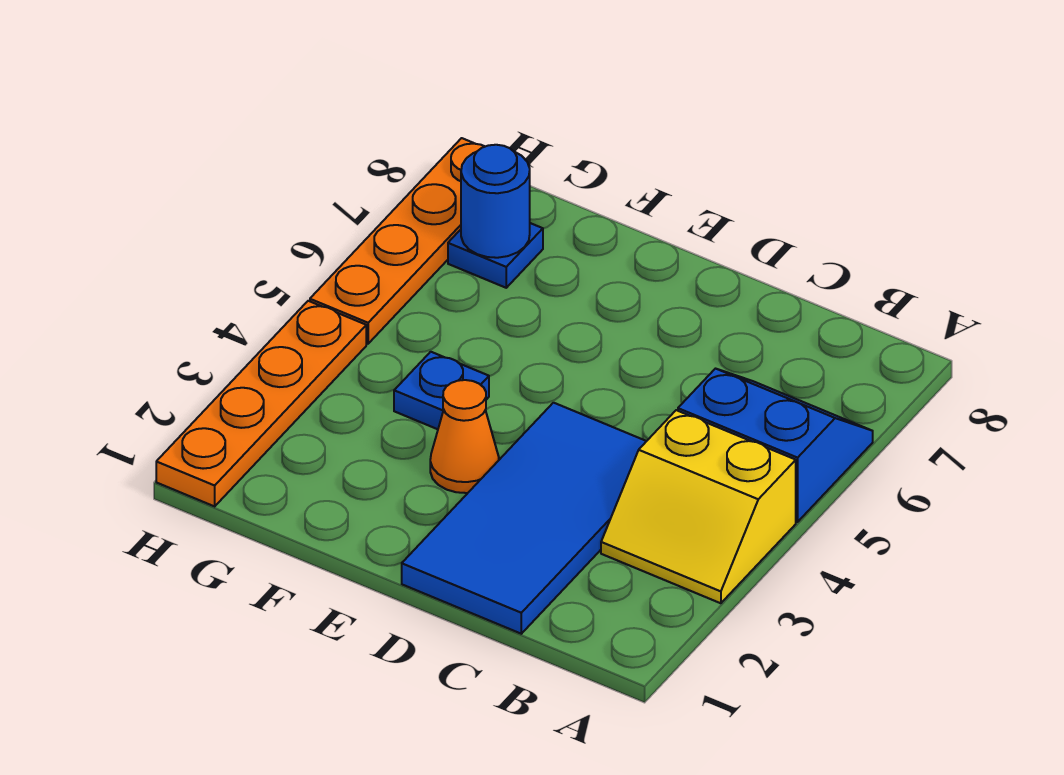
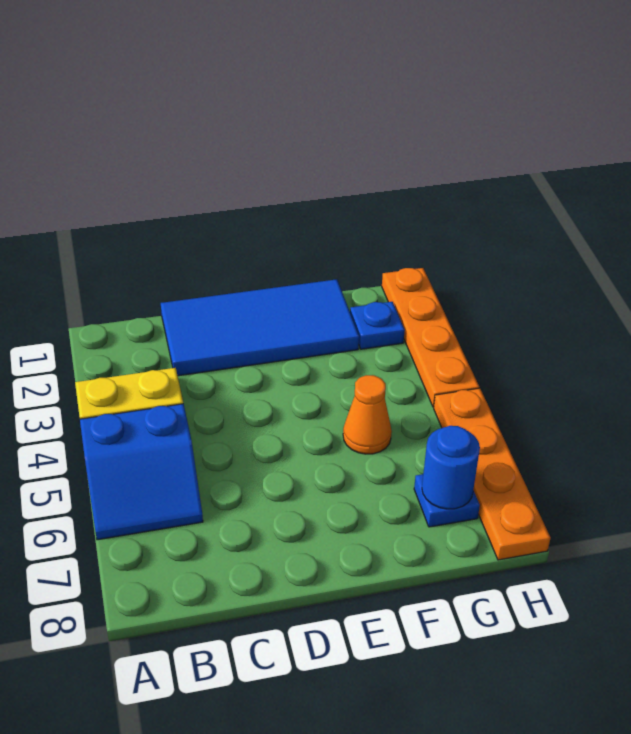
blue 2x4 tile [402,403,646,634] -> blue 2x4 tile turned to [161,279,359,376]
orange 1x1 cone [430,380,499,493] -> orange 1x1 cone moved to [343,375,392,454]
blue 1x1 plate [394,352,489,429] -> blue 1x1 plate moved to [350,302,405,349]

